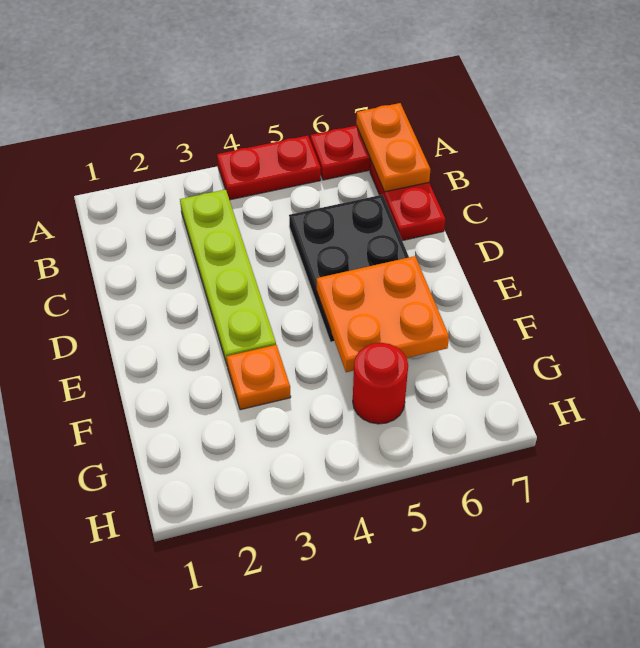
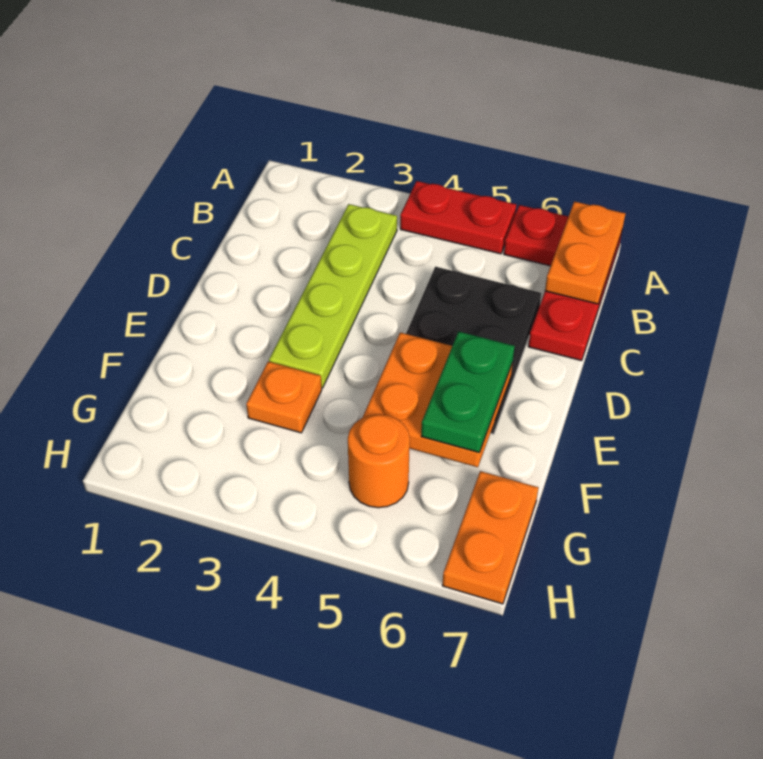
none -> green 1x2 plate [421,331,515,452]
red 1x1 round brick [353,343,408,424] -> orange 1x1 round brick [348,414,410,508]
none -> orange 1x2 plate [442,471,539,604]

